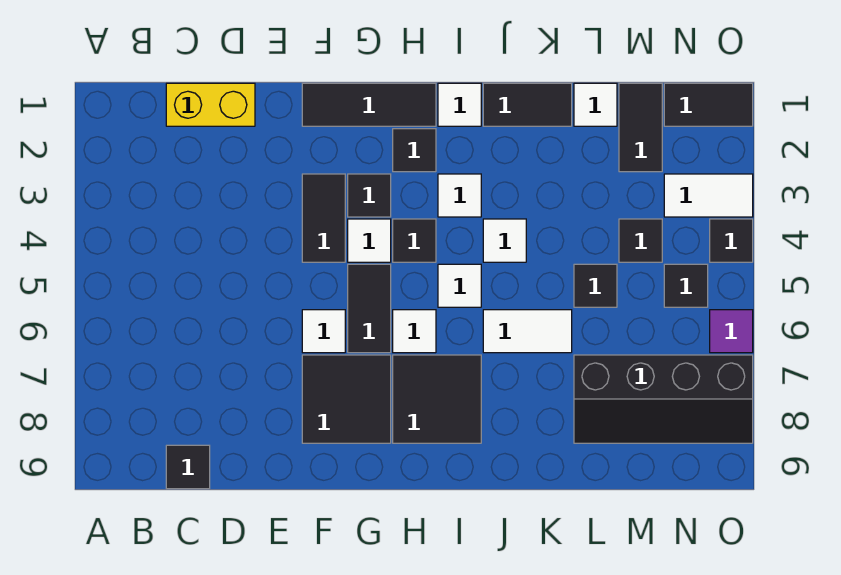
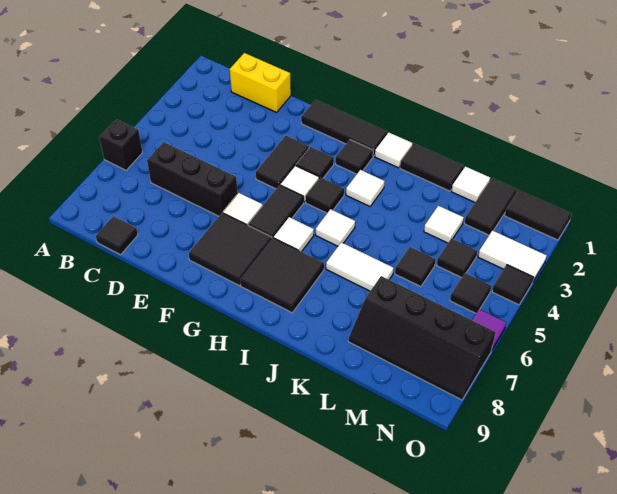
none -> black 1x1 brick [99,119,142,170]
none -> black 1x3 brick [147,142,238,216]
white 1x1 tile [483,219,526,262] -> white 1x1 tile moved to [424,206,464,243]

